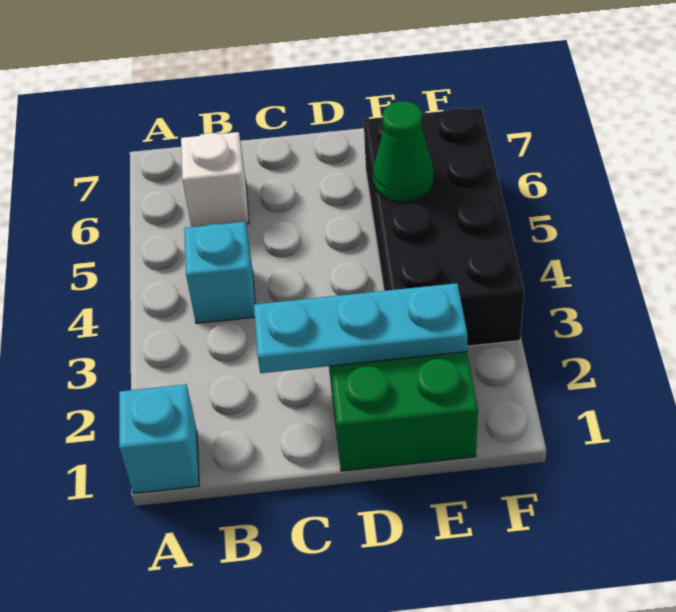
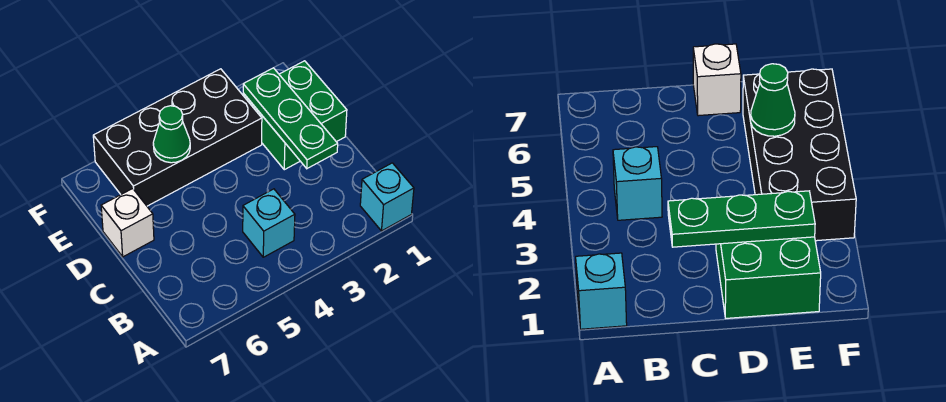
white 1x1 brick [181,132,249,227] -> white 1x1 brick moved to [101,189,154,257]
cyan 1x3 plate [254,283,468,373] -> green 1x3 plate [243,68,338,169]

